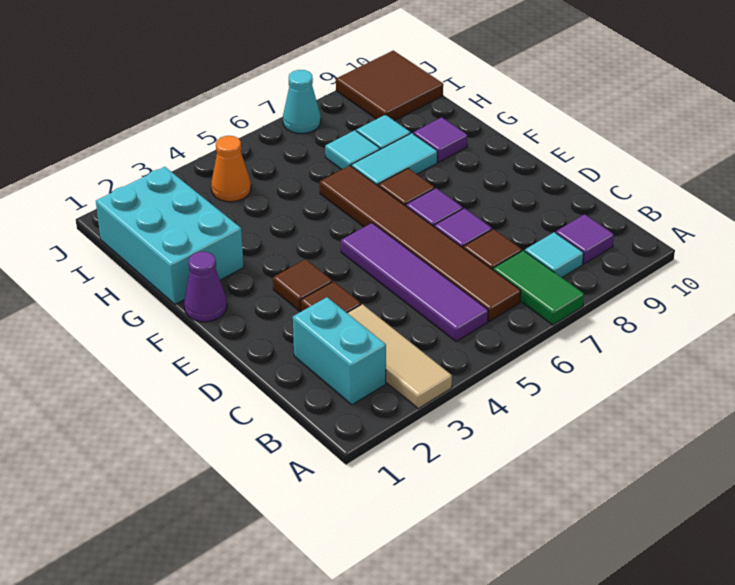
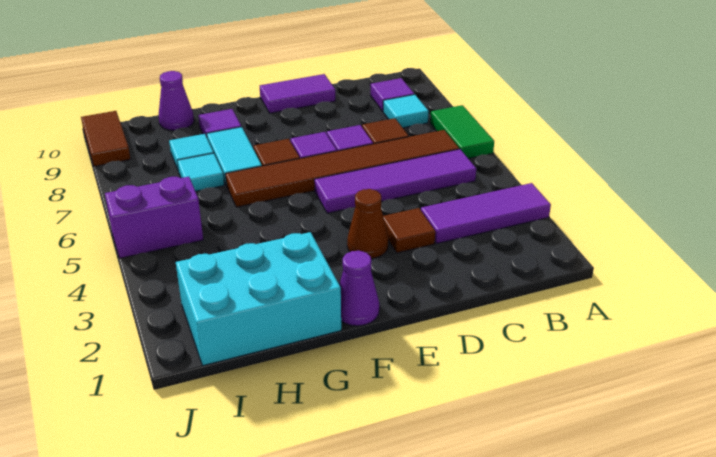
tan 1x3 tile [348,304,452,409] -> purple 1x3 tile [421,183,551,243]
green 1x2 tile [493,250,584,325] -> green 1x2 tile turned to [430,105,494,159]
cyan 1x2 brick [293,297,386,405] -> none
none -> purple 1x2 tile [260,74,335,113]
brown 1x1 tile [273,259,332,311] -> brown 1x1 cone [347,189,388,258]
none -> purple 1x1 cone [158,71,194,130]
orange 1x1 cone [211,136,251,202] -> none
none -> purple 1x2 brick [105,177,203,258]
brown 2x2 tile [336,51,443,121] -> brown 1x2 tile [81,111,130,166]
cyan 1x1 cone [283,70,321,133] -> none

